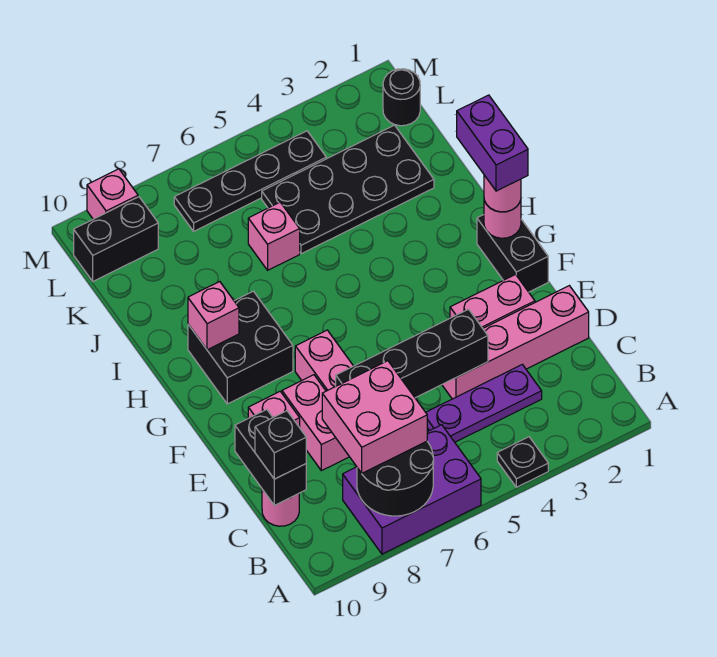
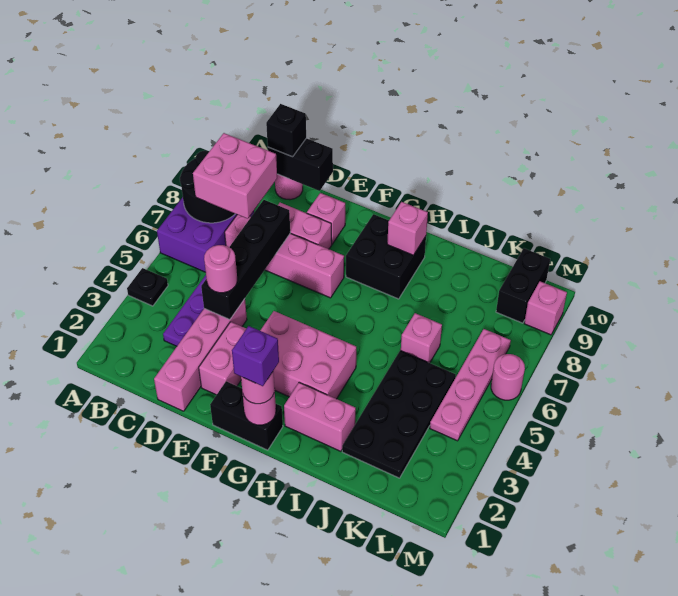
none -> pink 1x1 round brick [204,245,237,293]
none -> pink 2x3 brick [260,311,356,399]
purple 1x2 brick [457,95,528,191] -> purple 1x1 brick [232,326,279,386]
none -> pink 1x2 brick [284,383,356,451]
black 1x1 round brick [383,69,420,126] -> none
black 1x4 plate [174,131,326,231] -> pink 1x4 plate [430,329,511,441]
none -> pink 1x1 round brick [491,354,525,400]

